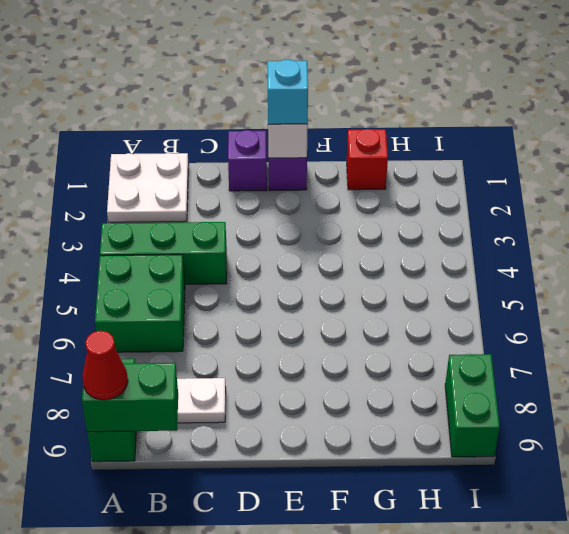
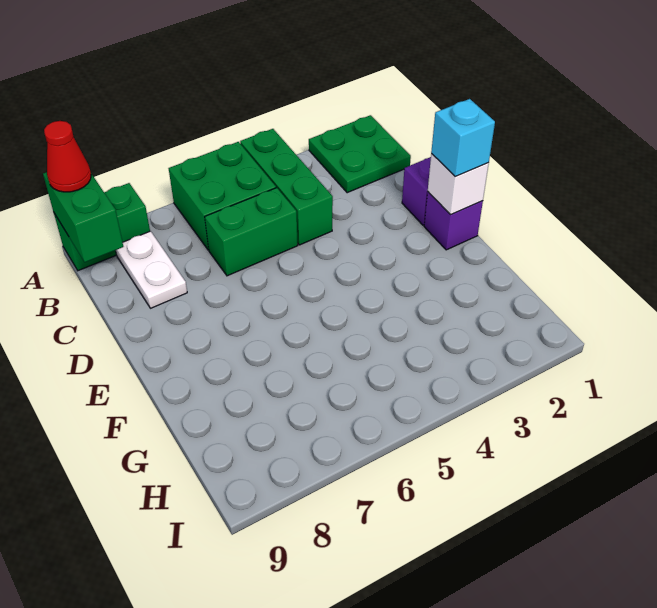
white 2x2 plate [107,153,189,222] -> green 2x2 plate [309,115,411,193]
red 1x1 brick [347,129,388,190] -> none
green 1x2 brick [445,354,500,457] -> green 1x2 brick moved to [205,188,298,276]

